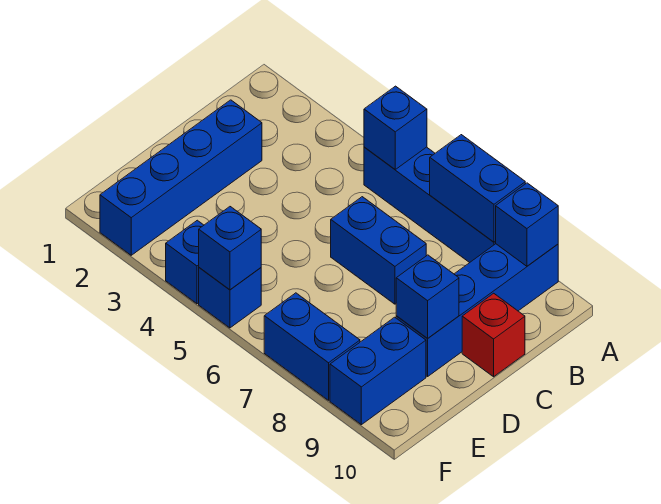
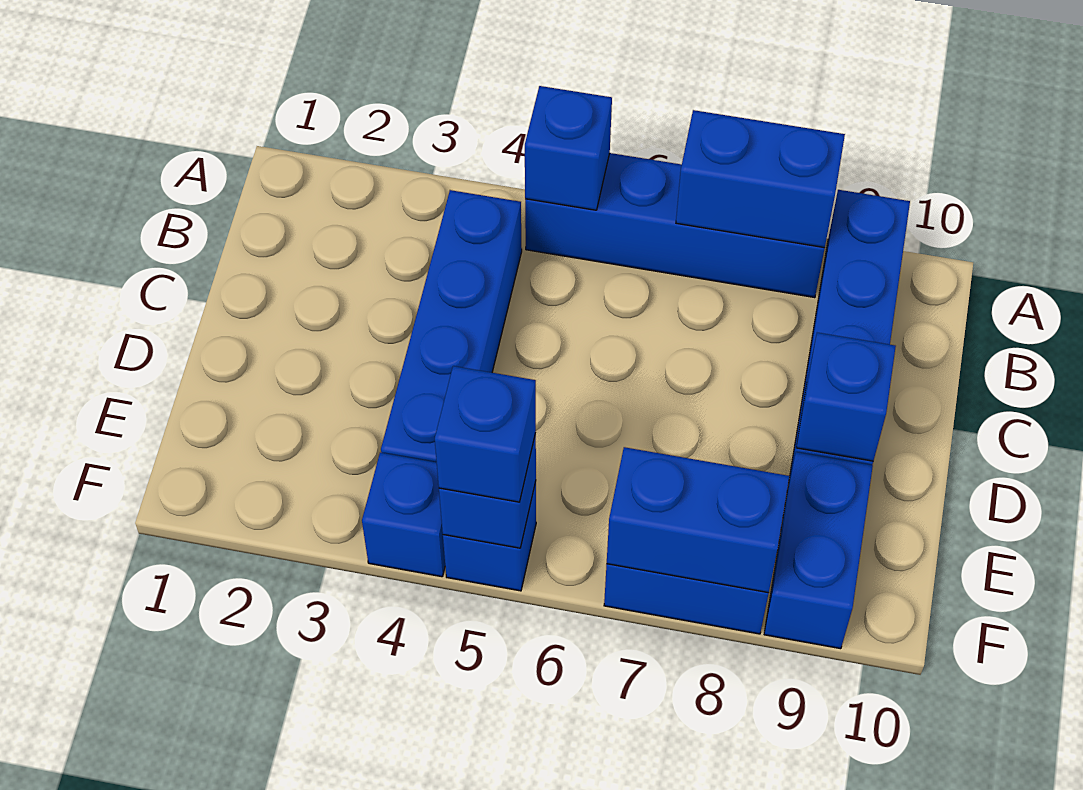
blue 1x1 brick [496,183,558,266] -> blue 1x1 brick moved to [435,366,536,502]
blue 1x4 brick [100,100,262,255] -> blue 1x4 brick moved to [381,190,522,462]
blue 1x2 brick [331,197,426,304] -> blue 1x2 brick moved to [607,447,790,593]
red 1x1 brick [462,293,525,377] -> none

